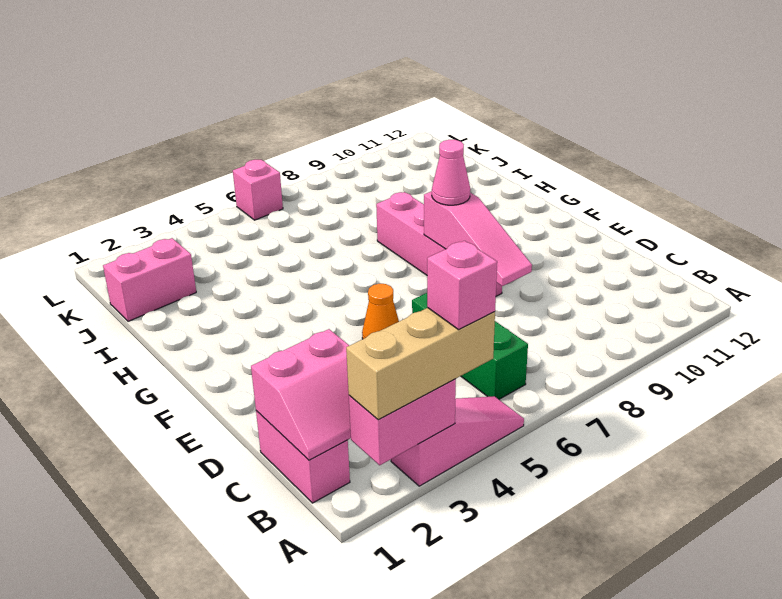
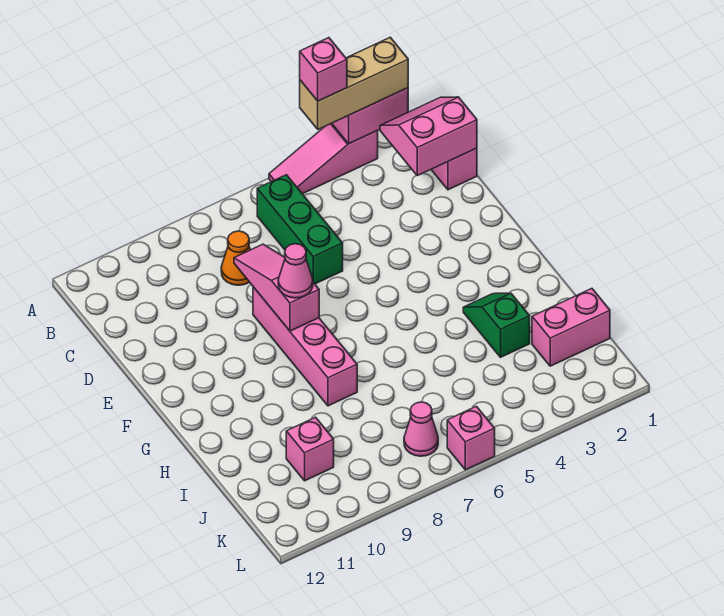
orange 1x1 cone [362,284,399,339] -> orange 1x1 cone moved to [221,231,250,285]
none -> green 1x2 slope [463,293,530,357]
none -> pink 1x1 brick [286,417,334,481]
none -> pink 1x1 cone [404,402,438,456]

